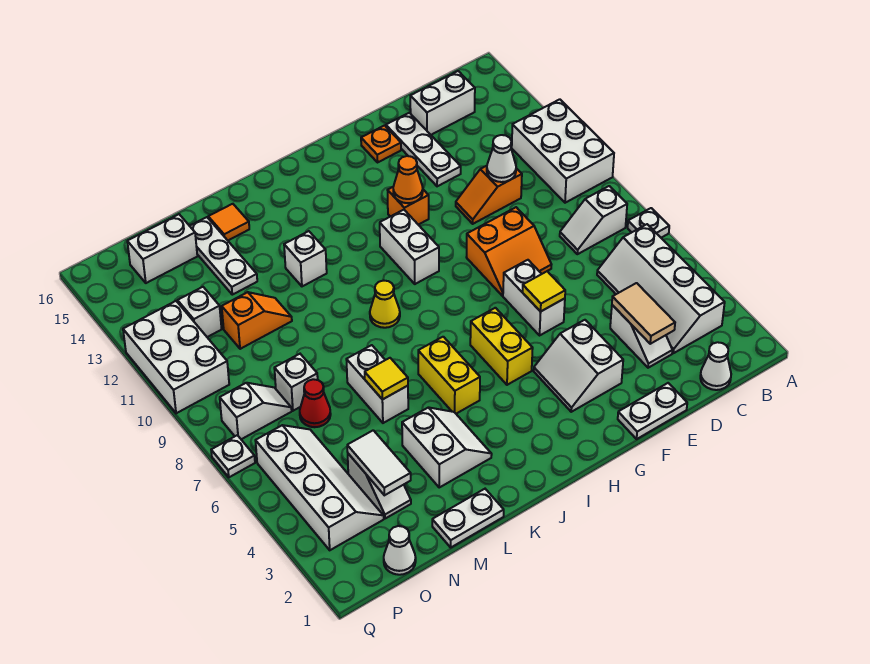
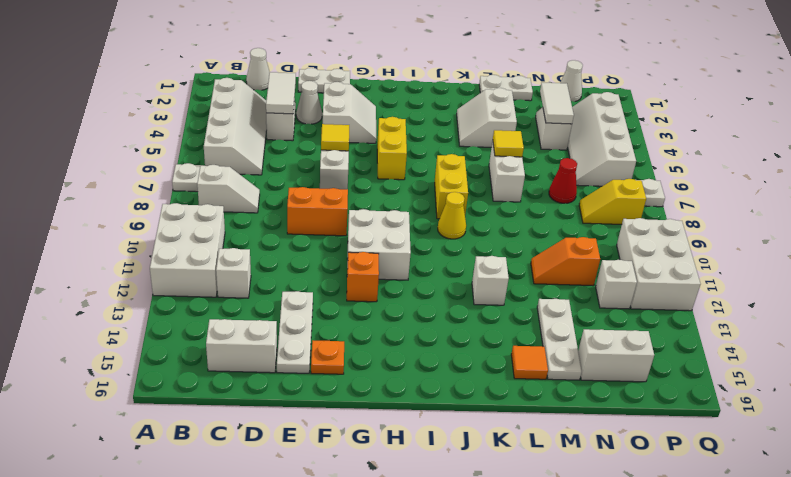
tan 1x2 tile [612,283,675,344] -> white 1x2 tile [266,72,296,114]
orange 1x2 slope [456,166,522,224] -> none
white 1x1 cone [487,135,516,182] -> white 1x1 cone moved to [296,81,322,124]
orange 1x1 cone [393,156,423,203] -> none
white 1x2 brick [380,210,439,284] -> white 2x2 brick [347,209,411,280]
yellow 1x2 brick [418,337,480,414] -> yellow 1x2 brick moved to [435,154,468,219]
white 1x1 brick [274,354,318,411] -> white 1x1 brick moved to [216,248,251,298]
white 1x2 slope [220,383,292,439] -> yellow 1x2 slope [579,179,646,224]

